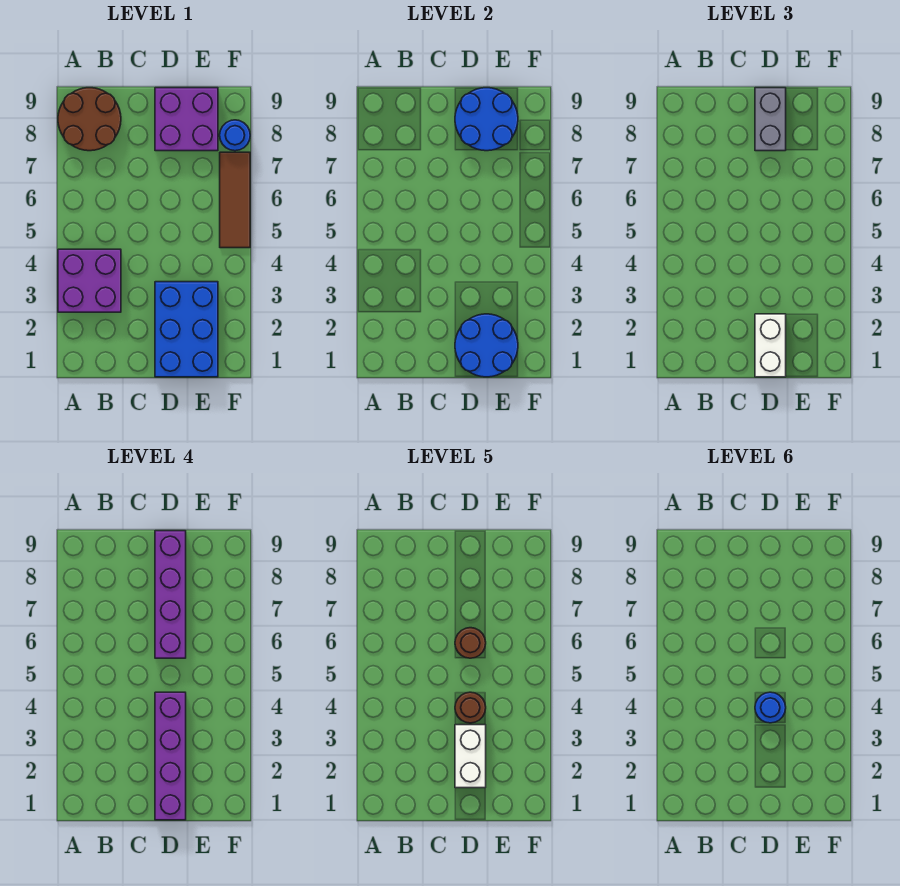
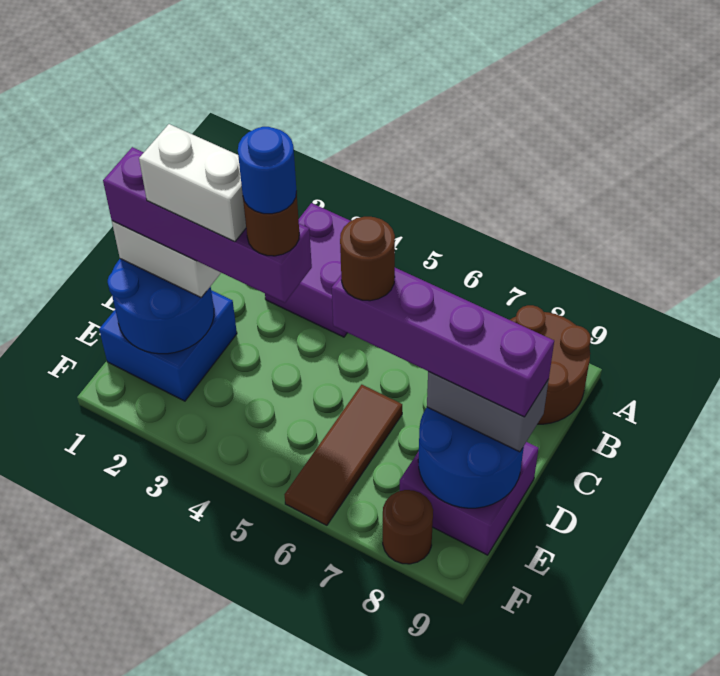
blue 2x3 brick [155,282,218,377] -> blue 2x2 brick [99,290,237,401]
brown 1x3 tile [220,152,250,248] -> brown 1x3 tile turned to [285,385,402,525]
blue 1x1 round brick [220,120,250,151] -> brown 1x1 round brick [383,490,433,564]

